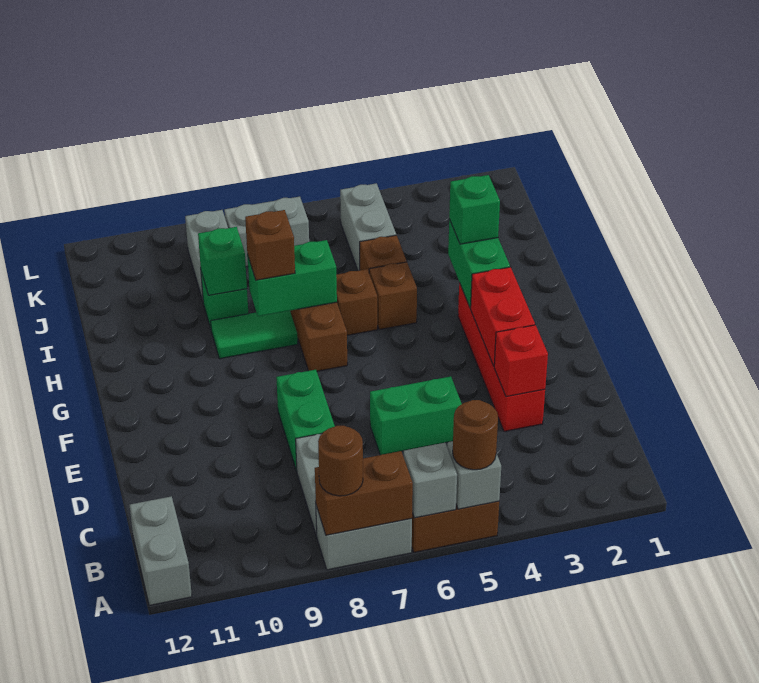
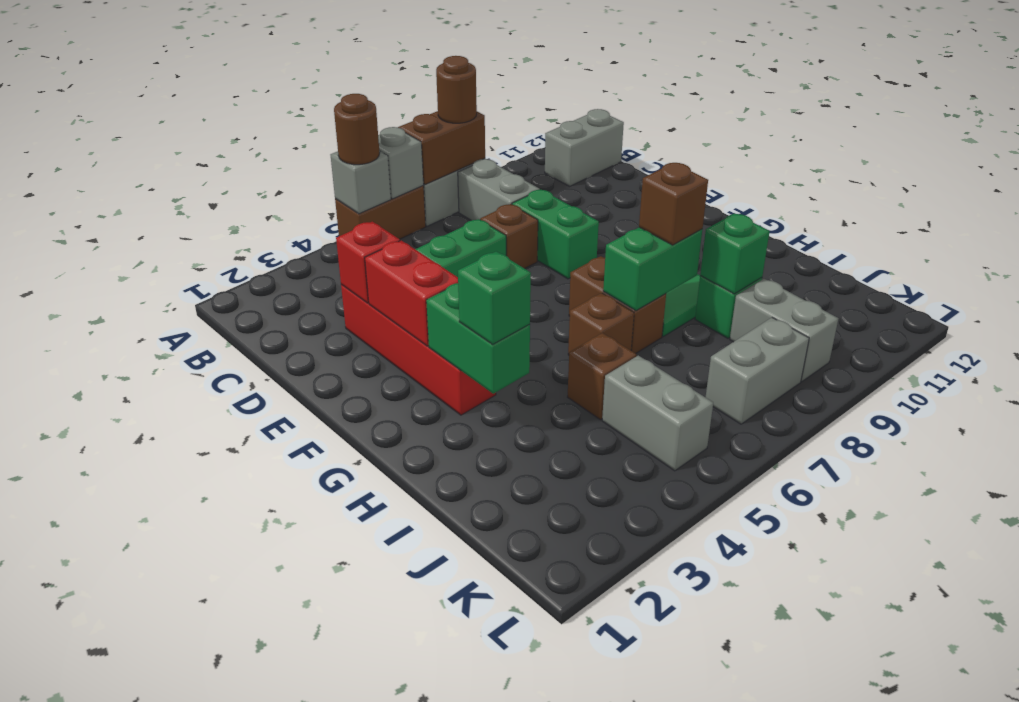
grey 1x2 brick [130,496,192,606] -> grey 1x2 brick turned to [545,109,624,186]
brown 1x1 brick [369,262,417,330] -> brown 1x1 brick moved to [480,204,538,269]

